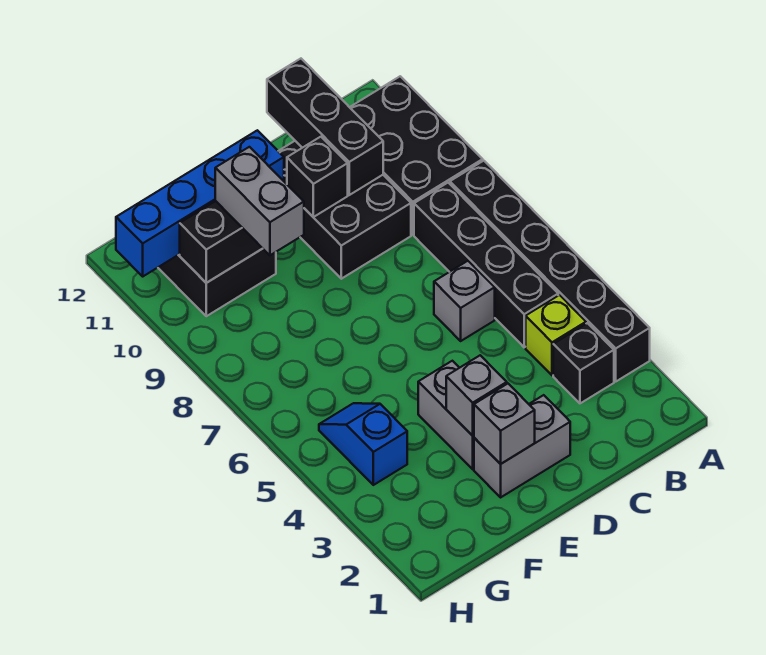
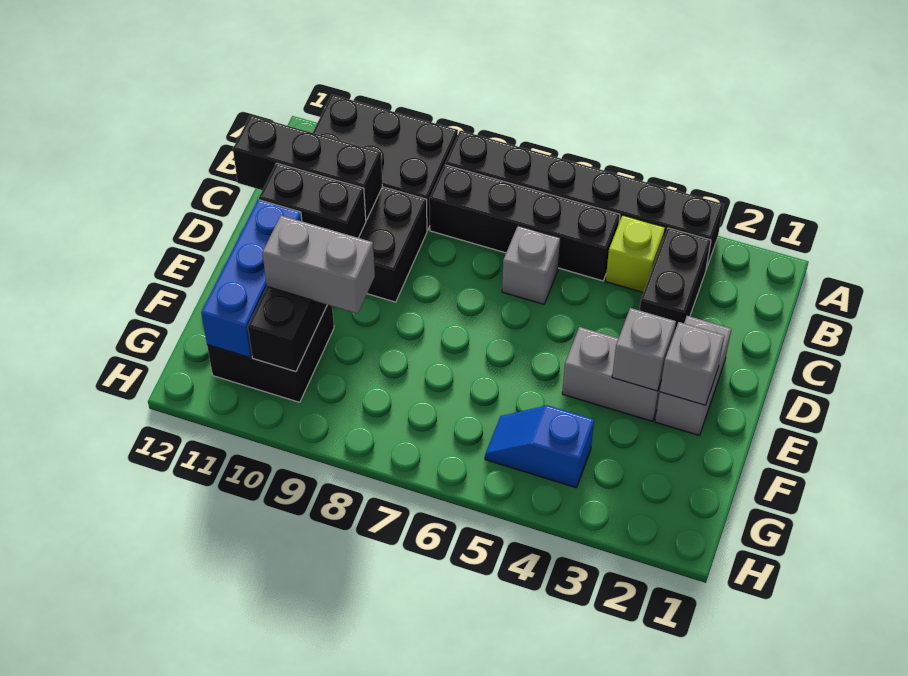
black 1x1 brick [553,323,614,403] -> black 1x2 brick [639,228,711,332]
black 1x1 brick [287,137,348,217] -> black 1x2 brick [259,163,366,238]
blue 1x4 brick [116,130,284,276] -> blue 1x3 brick [201,200,302,358]

